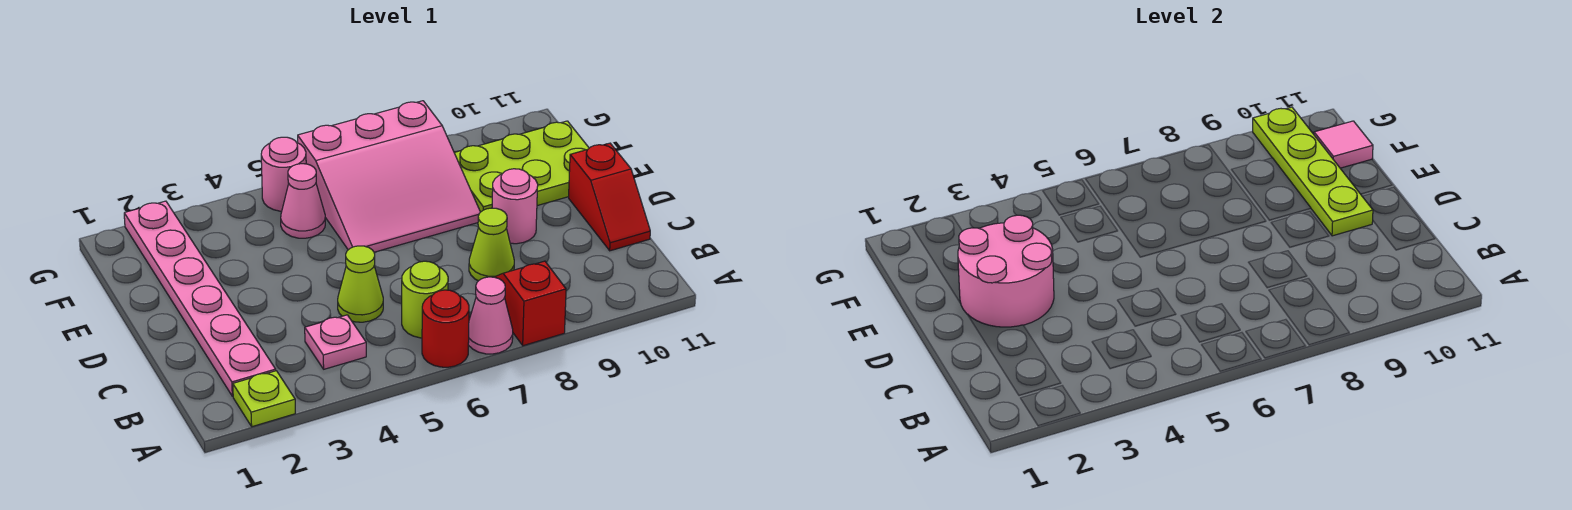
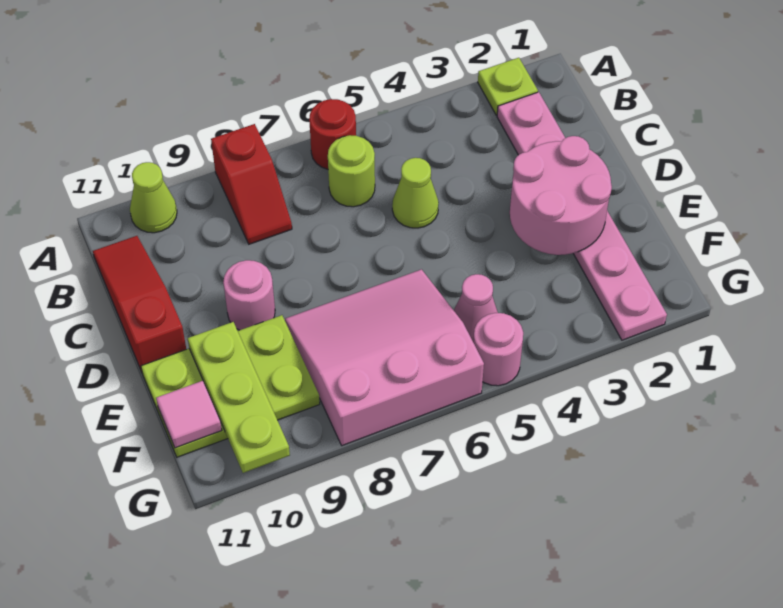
pink 1x1 cone [468,277,513,354] -> none
pink 1x1 plate [305,315,366,369] -> none
lime 1x1 cone [469,208,514,281] -> lime 1x1 cone moved to [130,162,177,233]
red 1x2 slope [569,143,650,251] -> red 1x3 slope [93,236,186,372]
lime 1x4 plate [1253,107,1373,236] -> lime 1x3 plate [188,322,290,473]

